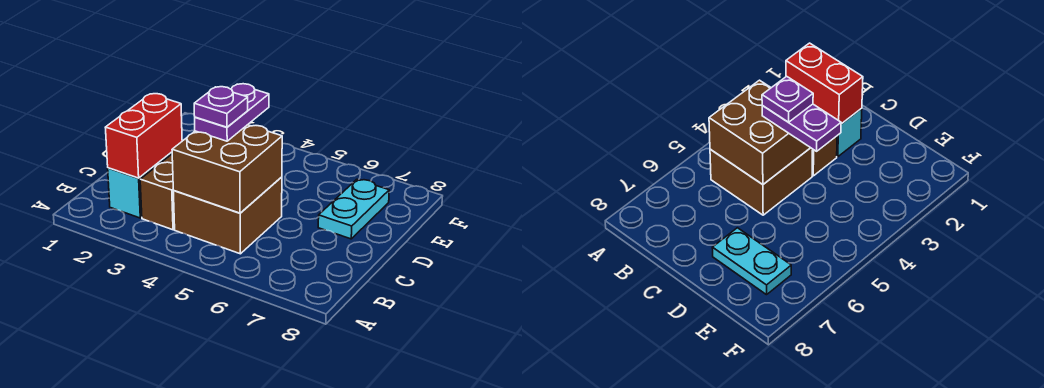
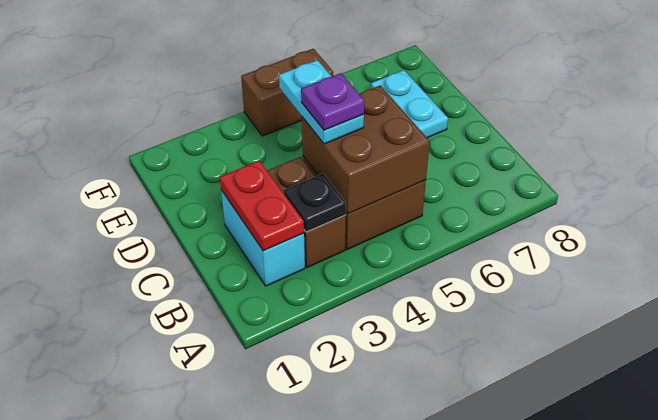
red 1x2 brick [105,94,182,178] -> red 1x2 plate [220,161,304,251]
none -> black 1x1 plate [284,174,346,232]
purple 1x2 plate [195,84,269,141] -> cyan 1x2 plate [279,60,364,144]
none -> brown 1x2 brick [241,49,333,136]

